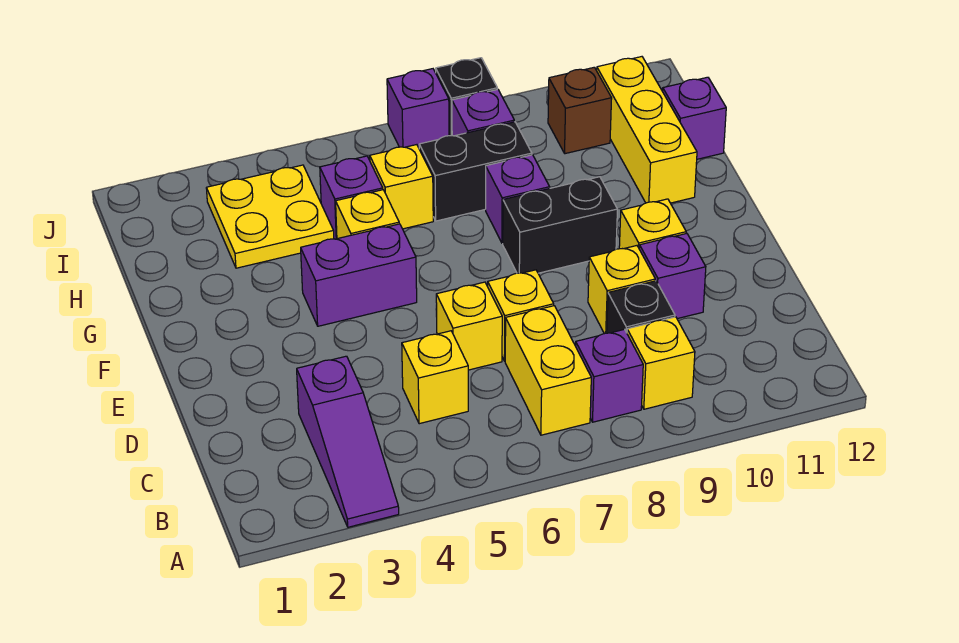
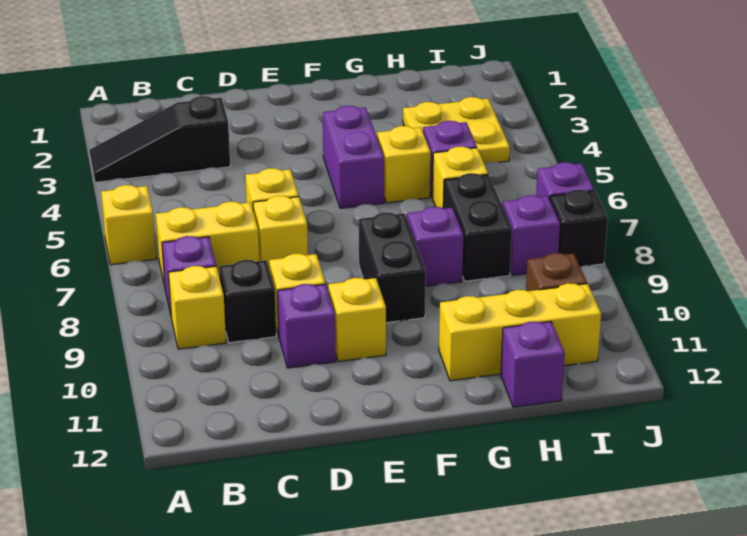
purple 1x3 slope [297,356,399,527] -> black 1x3 slope [90,96,230,182]
yellow 1x1 brick [402,331,468,424] -> yellow 1x1 brick moved to [101,185,156,265]

